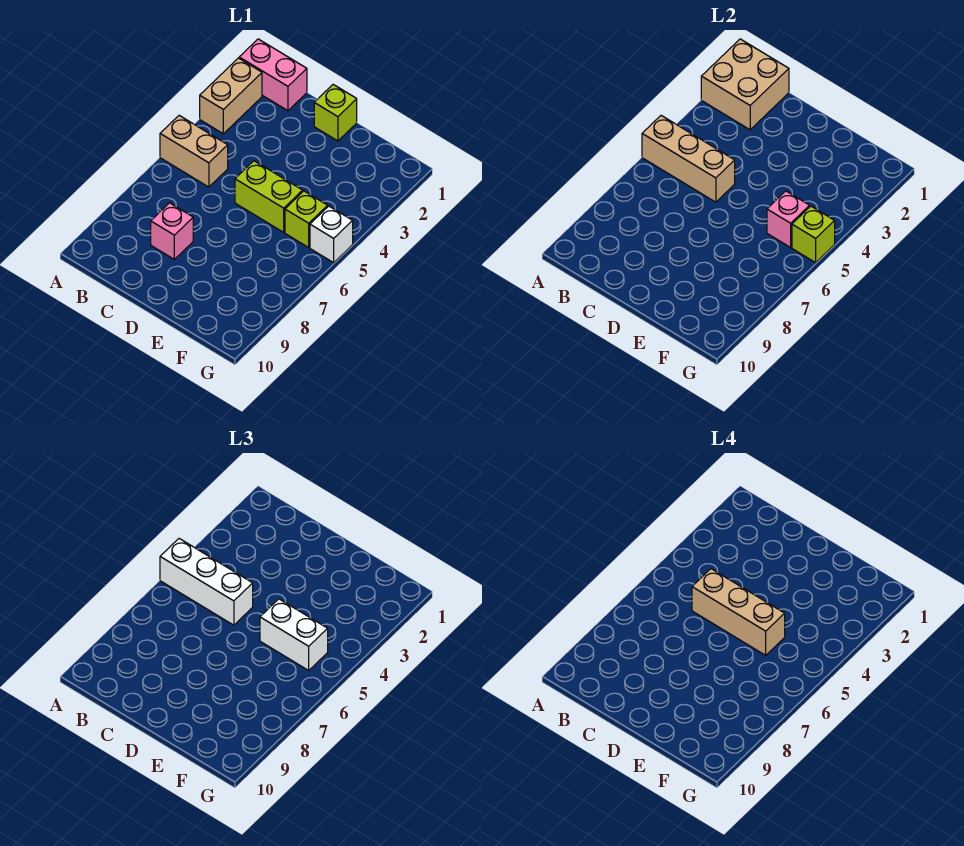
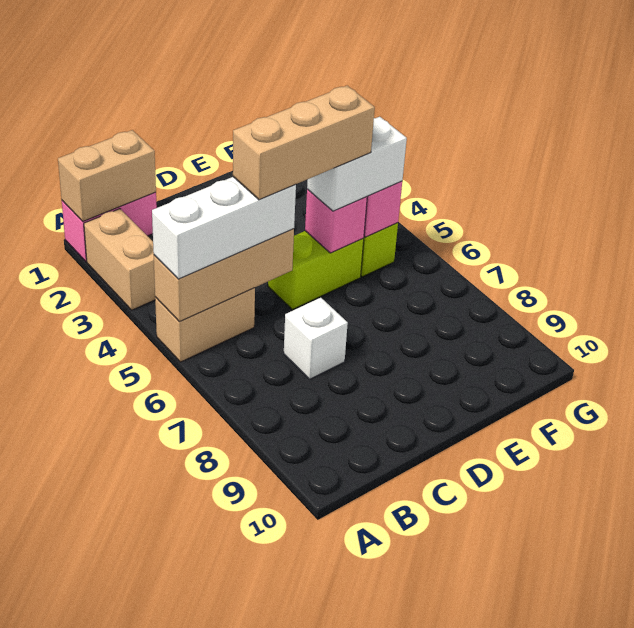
tan 2x2 brick [701,39,789,130] -> tan 1x2 brick [58,130,156,221]
pink 1x1 brick [151,203,193,259] -> pink 1x1 brick moved to [305,189,367,253]
lime 1x1 brick [314,85,357,141] -> none
white 1x1 brick [310,206,353,263] -> white 1x1 brick moved to [284,298,348,379]
lime 1x1 brick [792,206,835,263] -> none

